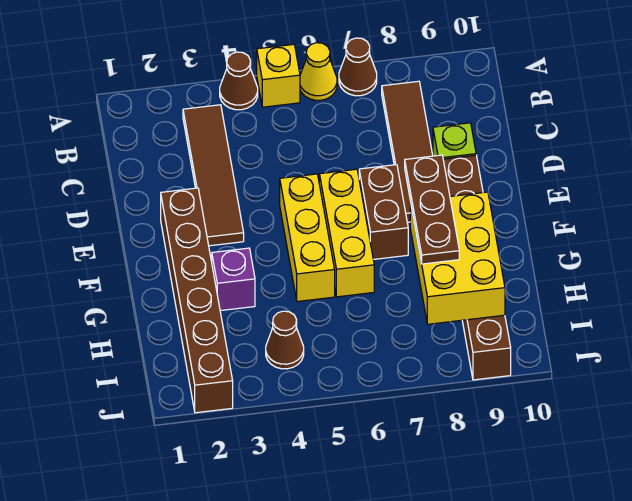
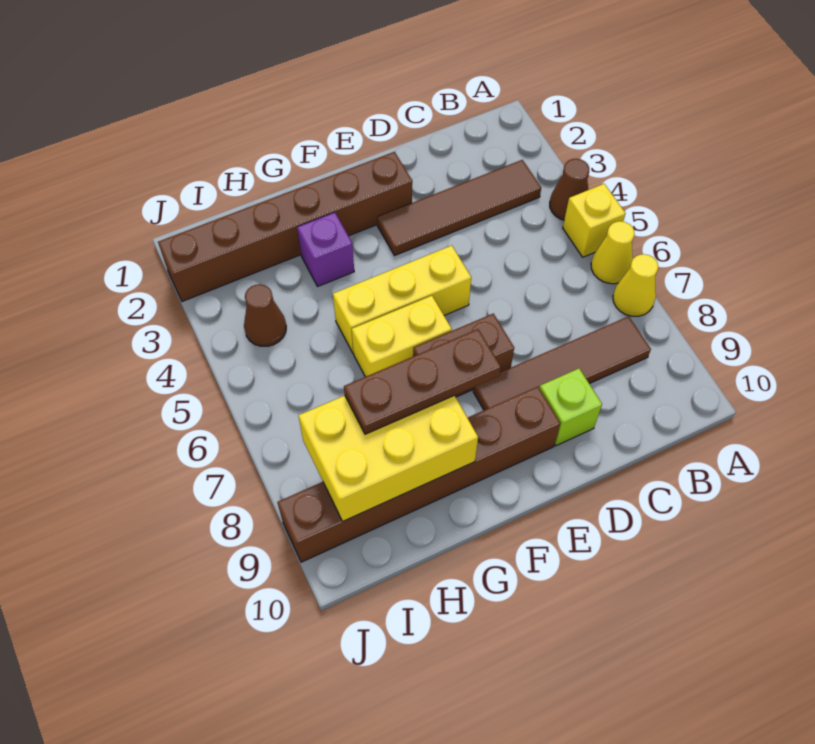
brown 1x1 cone [339,38,377,96] -> yellow 1x1 cone [613,254,658,316]
yellow 1x3 brick [319,169,374,297] -> yellow 1x2 brick [352,296,452,377]

